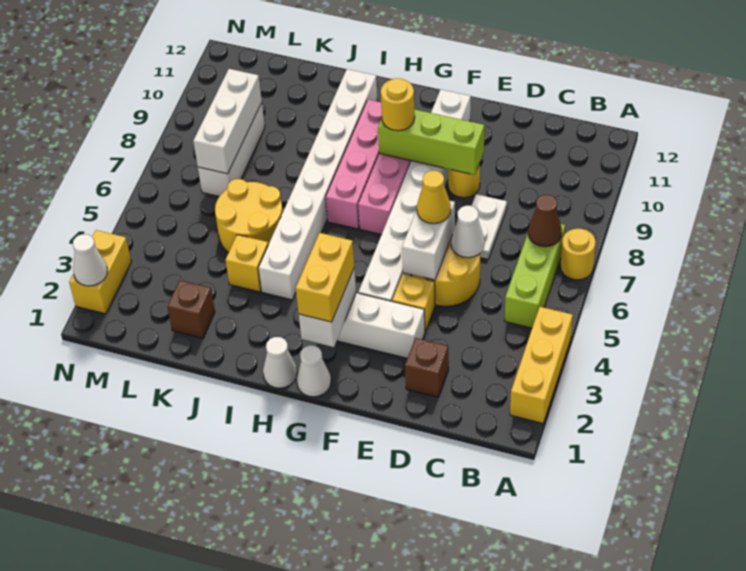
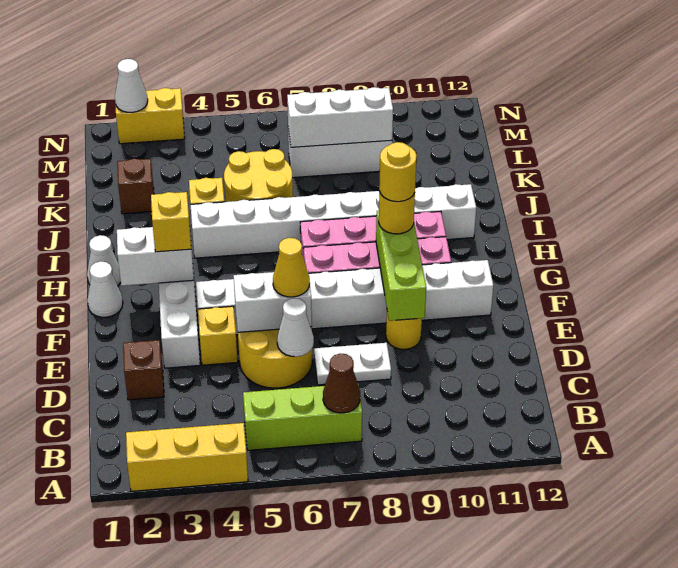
yellow 1x1 round brick [561,229,596,280] -> yellow 1x1 round brick moved to [379,142,417,202]
yellow 1x2 brick [296,233,354,322] -> yellow 1x1 brick [151,192,191,252]

